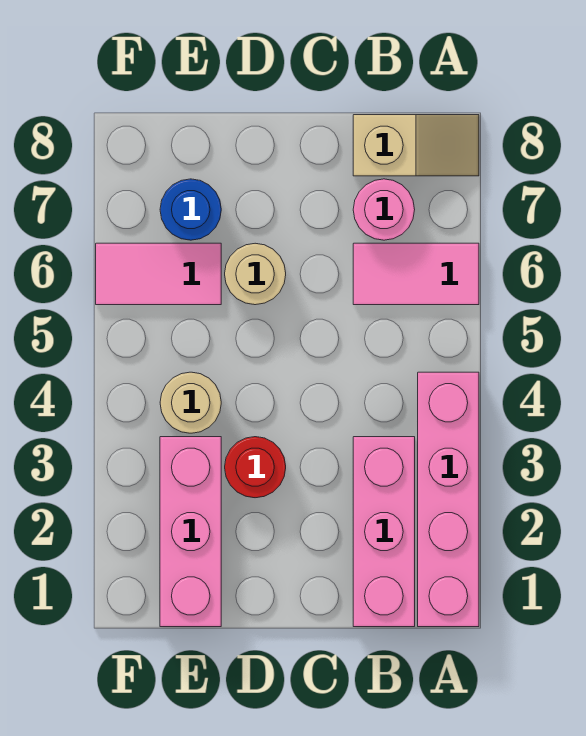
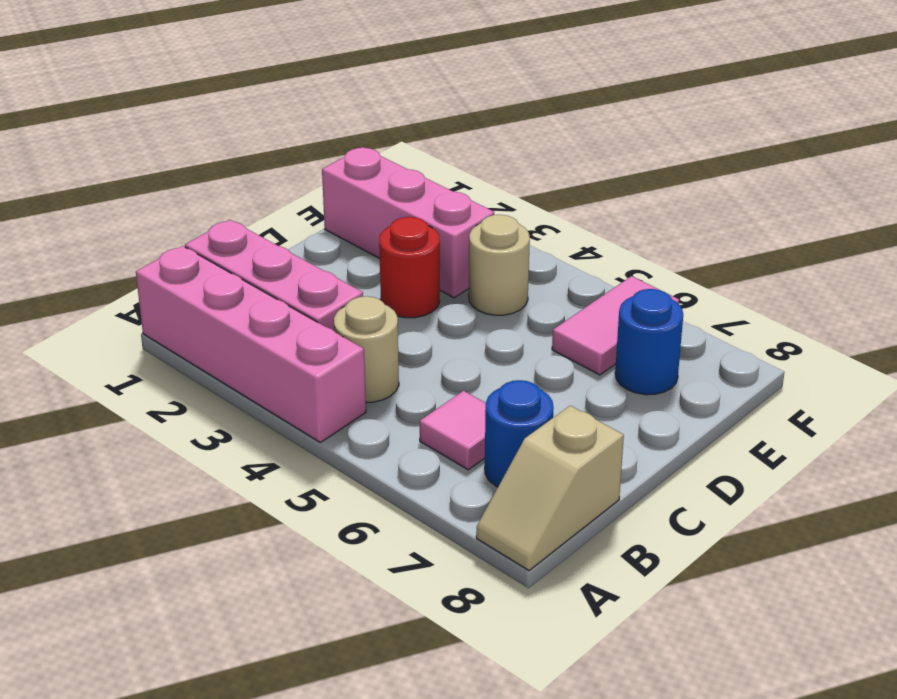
pink 1x2 tile [353,243,479,305] -> pink 1x1 tile [420,391,486,470]
pink 1x1 round brick [353,179,415,240] -> blue 1x1 round brick [485,380,554,487]
tan 1x1 round brick [225,243,286,305] -> tan 1x1 round brick moved to [334,296,399,402]

